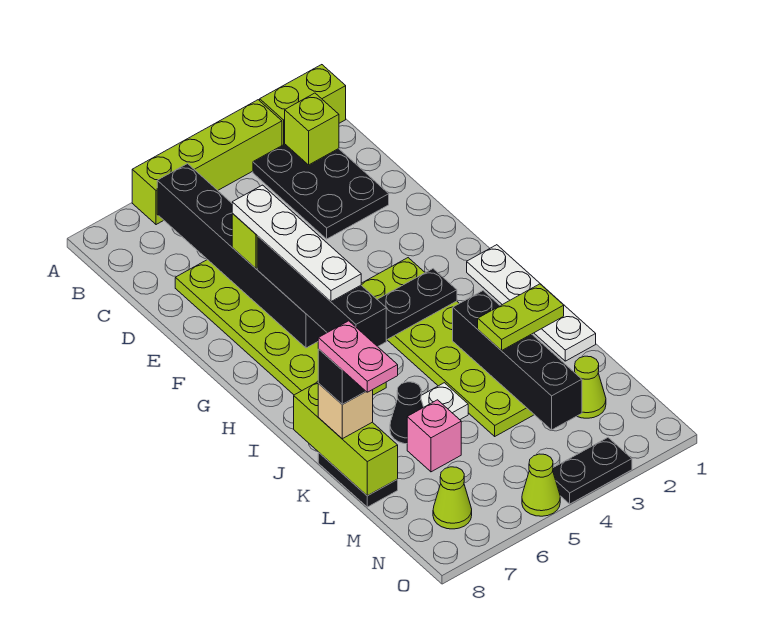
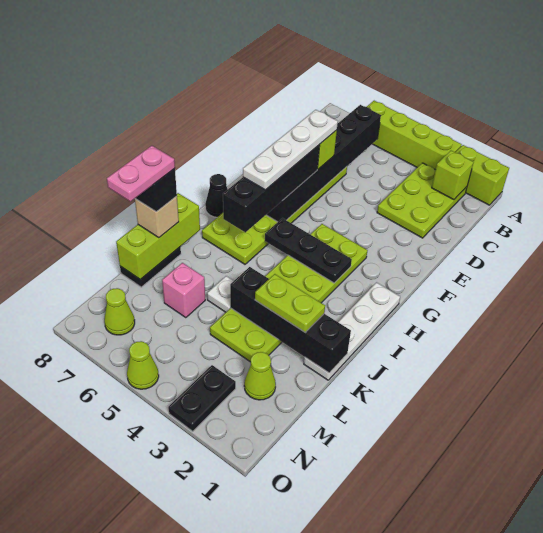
black 2x3 plate [253,144,389,239] -> lime 2x3 plate [377,163,467,238]
black 1x4 brick [453,291,582,430] -> black 1x4 brick turned to [230,267,351,373]
black 1x1 cone [390,382,424,444] -> black 1x1 cone moved to [205,174,228,217]
black 1x2 plate [553,438,632,504] -> black 1x2 plate turned to [168,365,236,431]

